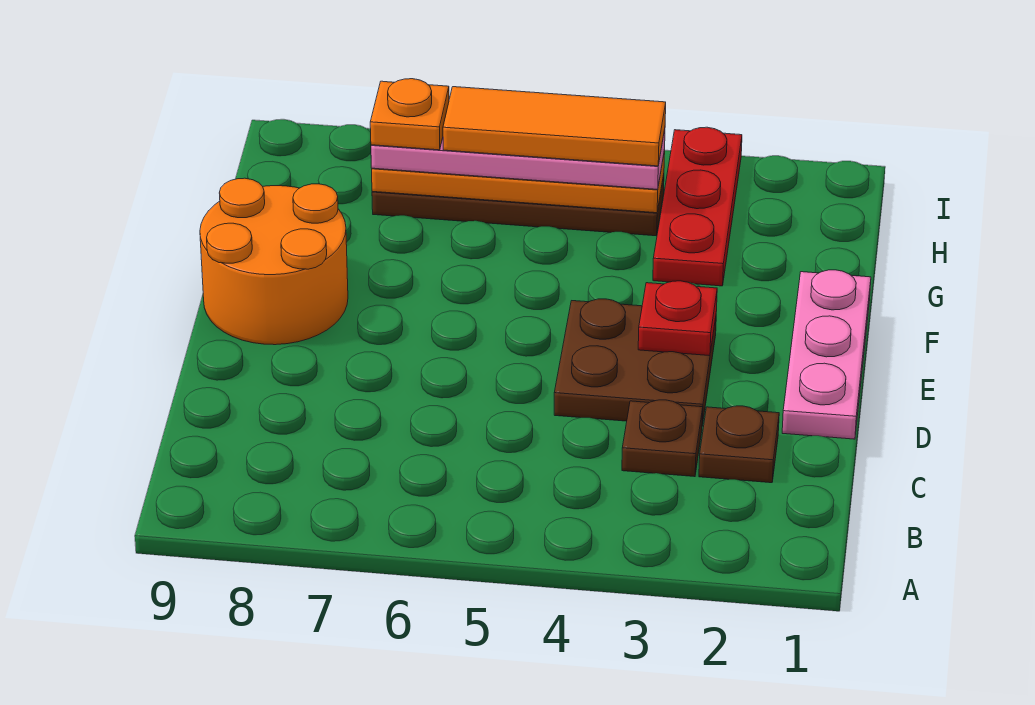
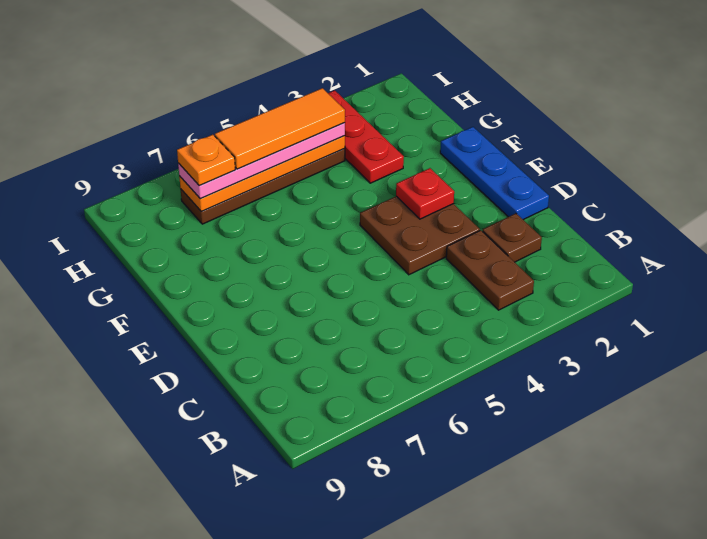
brown 1x1 plate [622,400,703,477] -> brown 1x2 plate [446,230,534,310]
pink 1x3 plate [782,270,871,439] -> blue 1x3 plate [440,127,549,220]
orange 2x2 round brick [200,178,348,345] -> none

